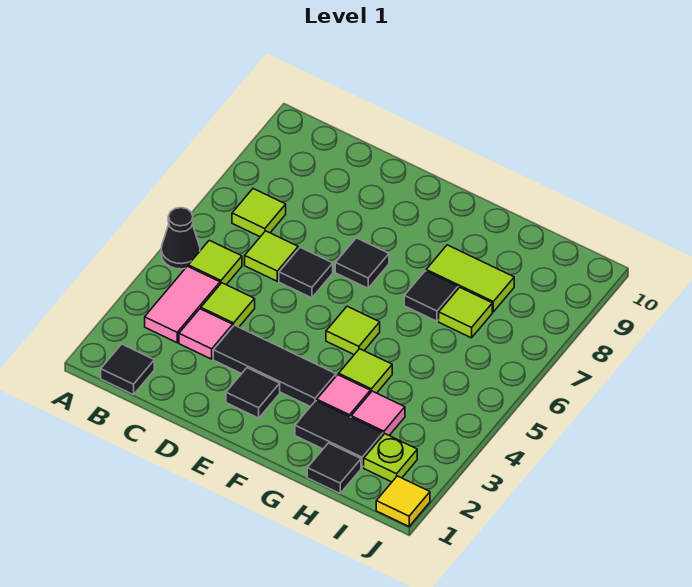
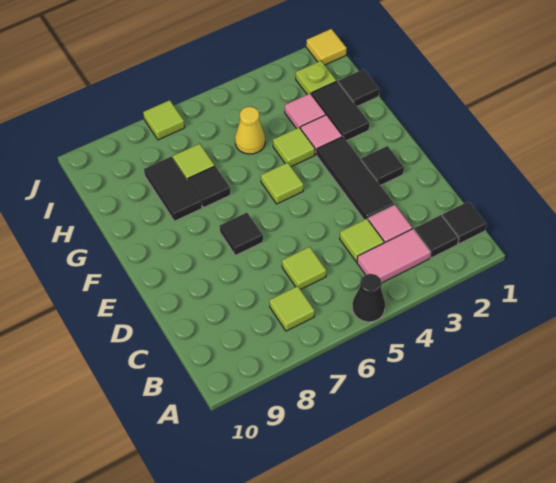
lime 1x1 tile [188,240,242,285] -> lime 1x1 tile moved to [143,100,185,140]
black 1x1 tile [279,248,333,298] -> black 1x1 tile moved to [414,215,459,258]
lime 1x2 tile [426,245,514,312] -> black 1x2 tile [144,157,202,221]
none -> yellow 1x1 cone [235,107,265,154]

